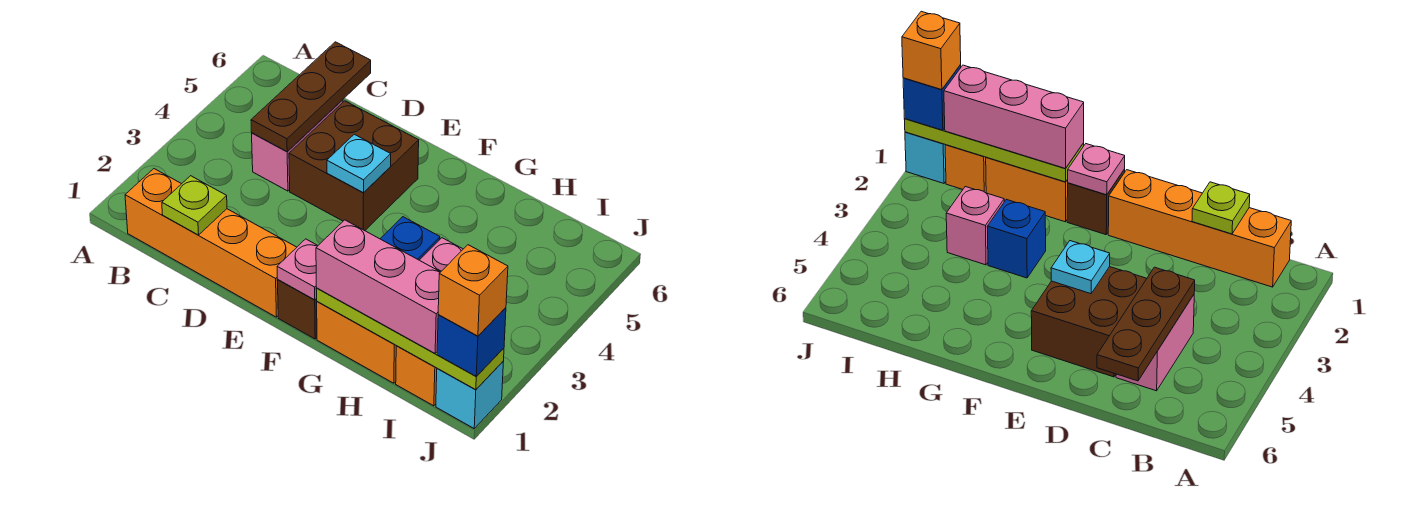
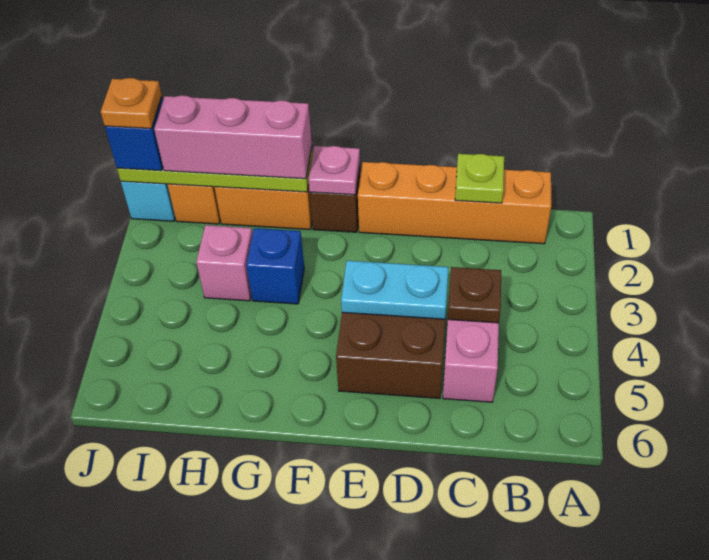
brown 1x3 plate [251,42,371,152] -> brown 1x1 plate [448,267,501,323]
cyan 1x1 plate [327,134,391,193] -> cyan 1x2 plate [341,261,449,319]
orange 1x1 brick [438,245,508,336] -> orange 1x1 plate [101,78,162,129]

